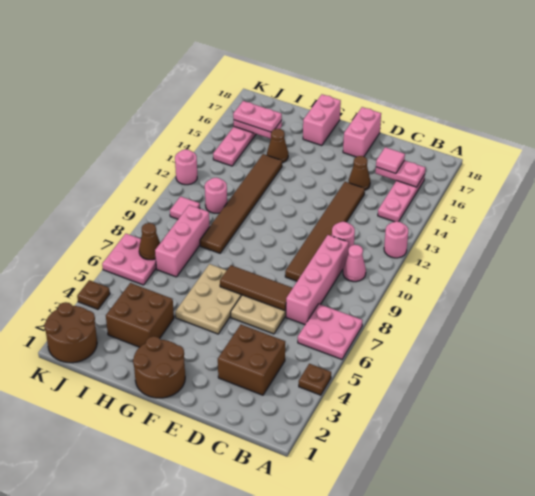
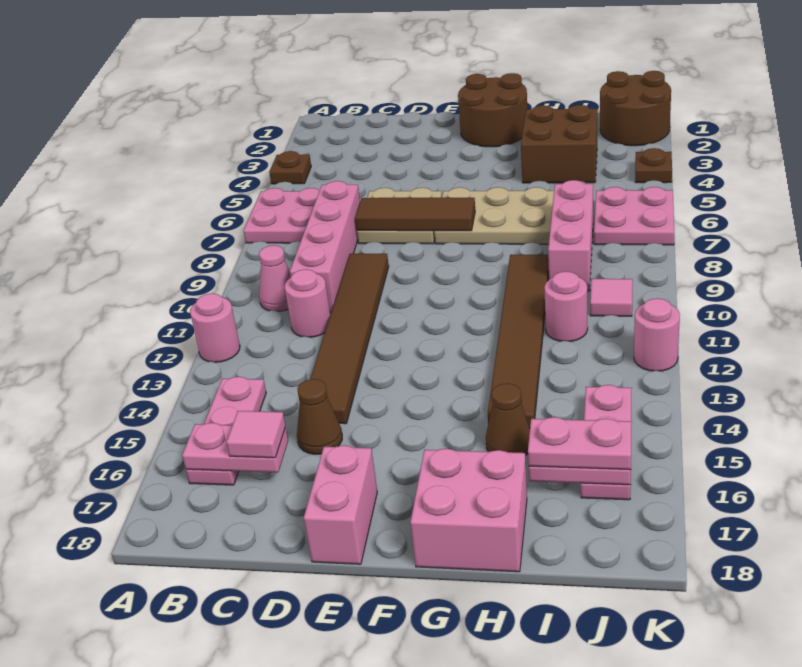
brown 2x2 brick [218,325,285,395] -> none
tan 2x3 plate [175,264,242,334] -> tan 2x3 plate turned to [434,187,554,244]
pink 1x2 brick [303,94,341,146] -> pink 2x2 brick [410,449,527,572]
brown 1x1 cone [139,223,160,260] -> none

